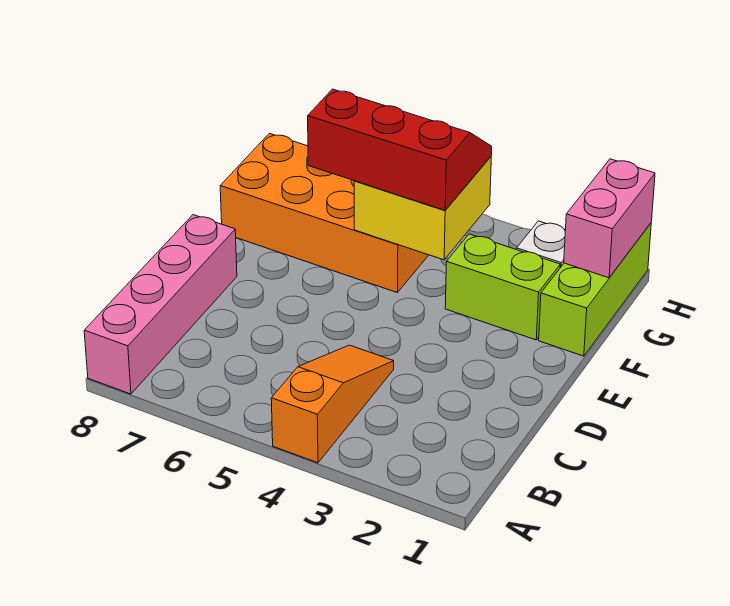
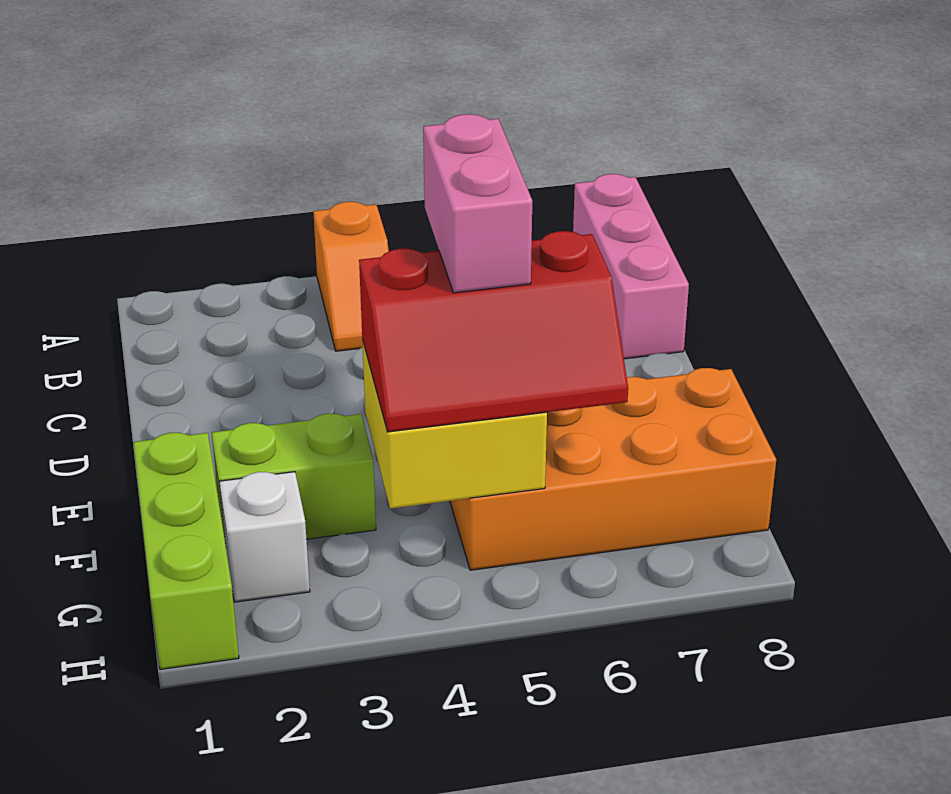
orange 1x3 slope [271,345,394,463] -> orange 1x2 slope [313,202,389,351]
pink 1x4 brick [84,215,237,394] -> pink 1x3 brick [573,174,689,359]
pink 1x2 brick [564,159,655,278] -> pink 1x2 brick moved to [423,114,532,293]

